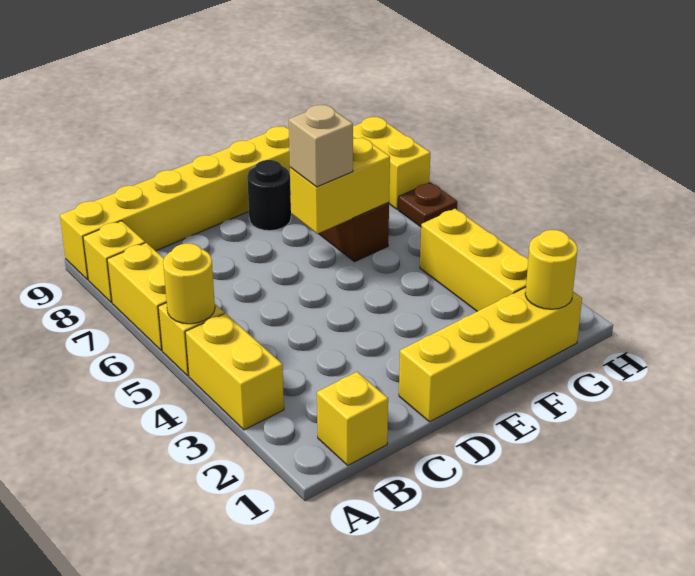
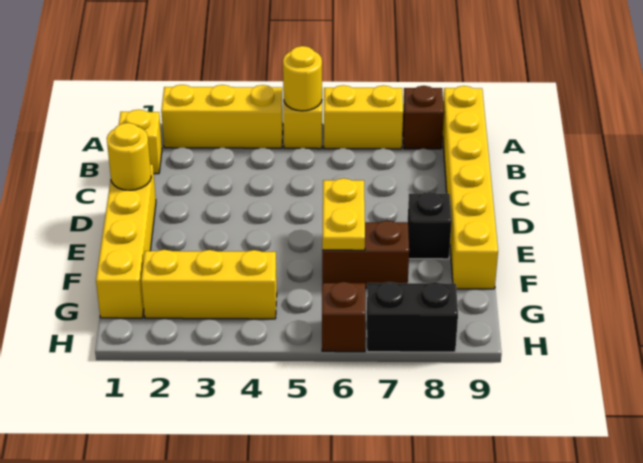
yellow 1x2 brick [185,313,284,430] -> yellow 1x3 brick [161,85,283,148]
yellow 1x1 brick [83,221,145,302] -> brown 1x1 brick [403,86,444,149]
yellow 1x2 brick [290,137,390,234] -> yellow 1x2 plate [322,178,365,250]
tan 1x1 brick [289,105,353,187] -> none
black 1x1 round brick [247,160,291,231] -> black 1x1 brick [408,192,452,259]
yellow 1x1 round brick [525,230,577,309] -> yellow 1x1 round brick moved to [107,123,151,190]
brown 1x1 plate [398,182,457,227] -> brown 1x1 brick [322,282,366,352]
yellow 1x2 brick [353,117,430,209] -> black 1x2 brick [367,282,458,352]

